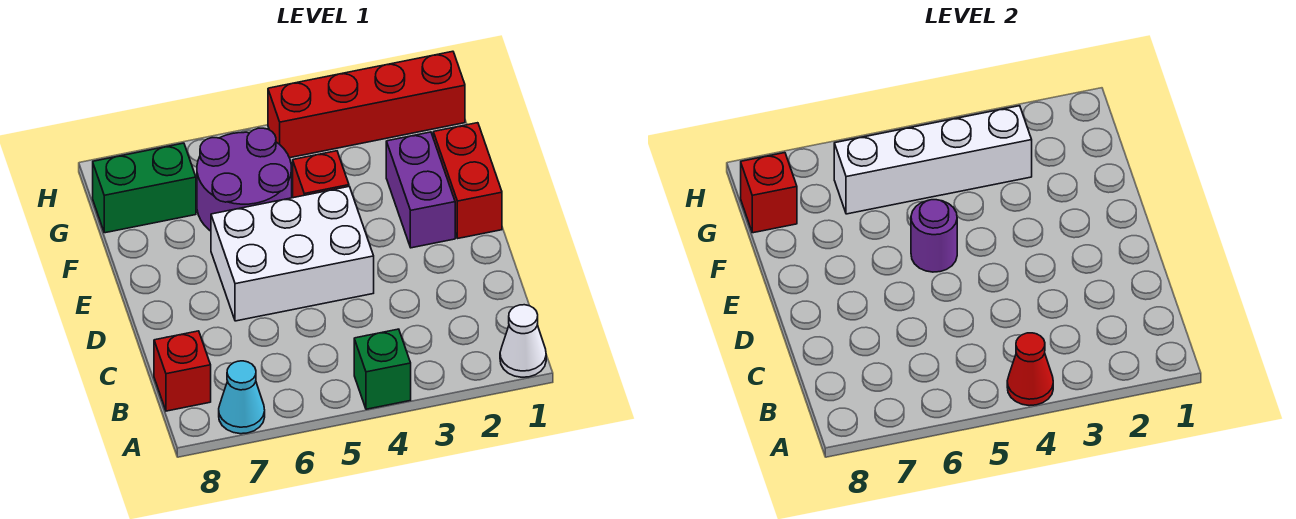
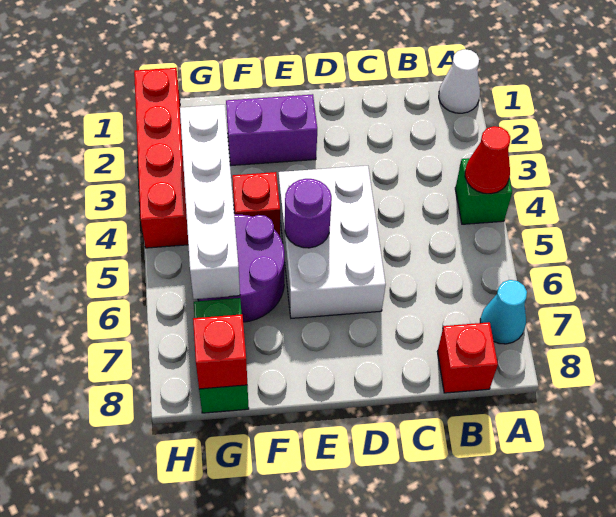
red 1x2 brick [433,123,502,238] -> none

